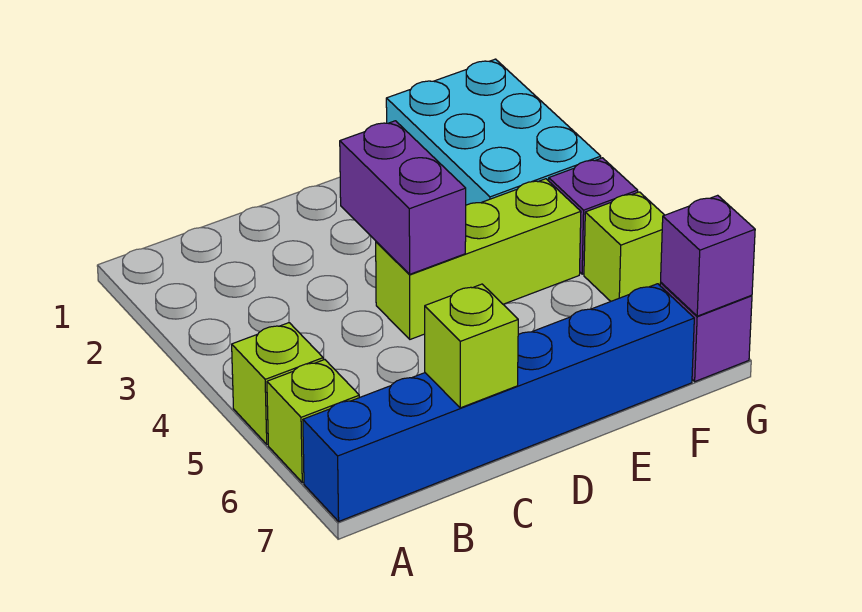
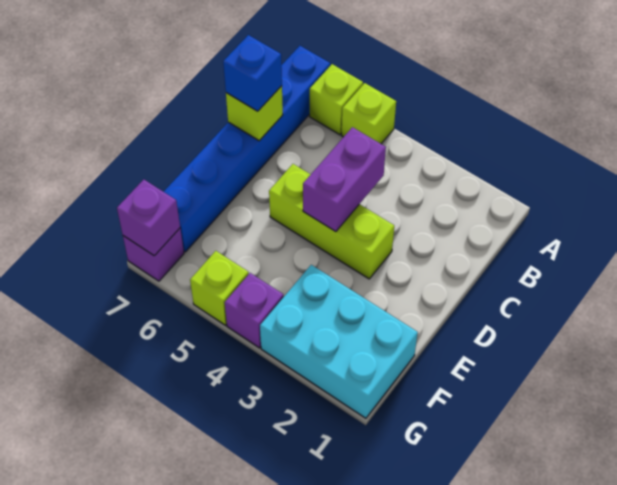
none -> blue 1x1 brick [223,35,282,111]
purple 1x2 brick [340,121,466,274] -> purple 1x2 brick turned to [303,127,386,232]
lime 1x3 brick [376,179,581,339] -> lime 1x3 brick turned to [269,164,394,279]

